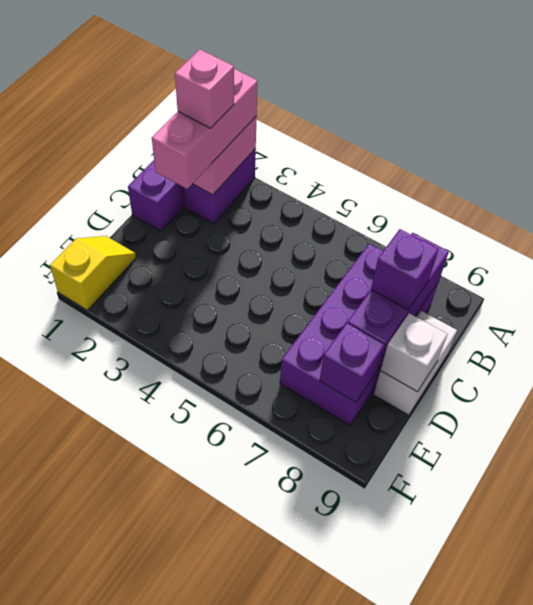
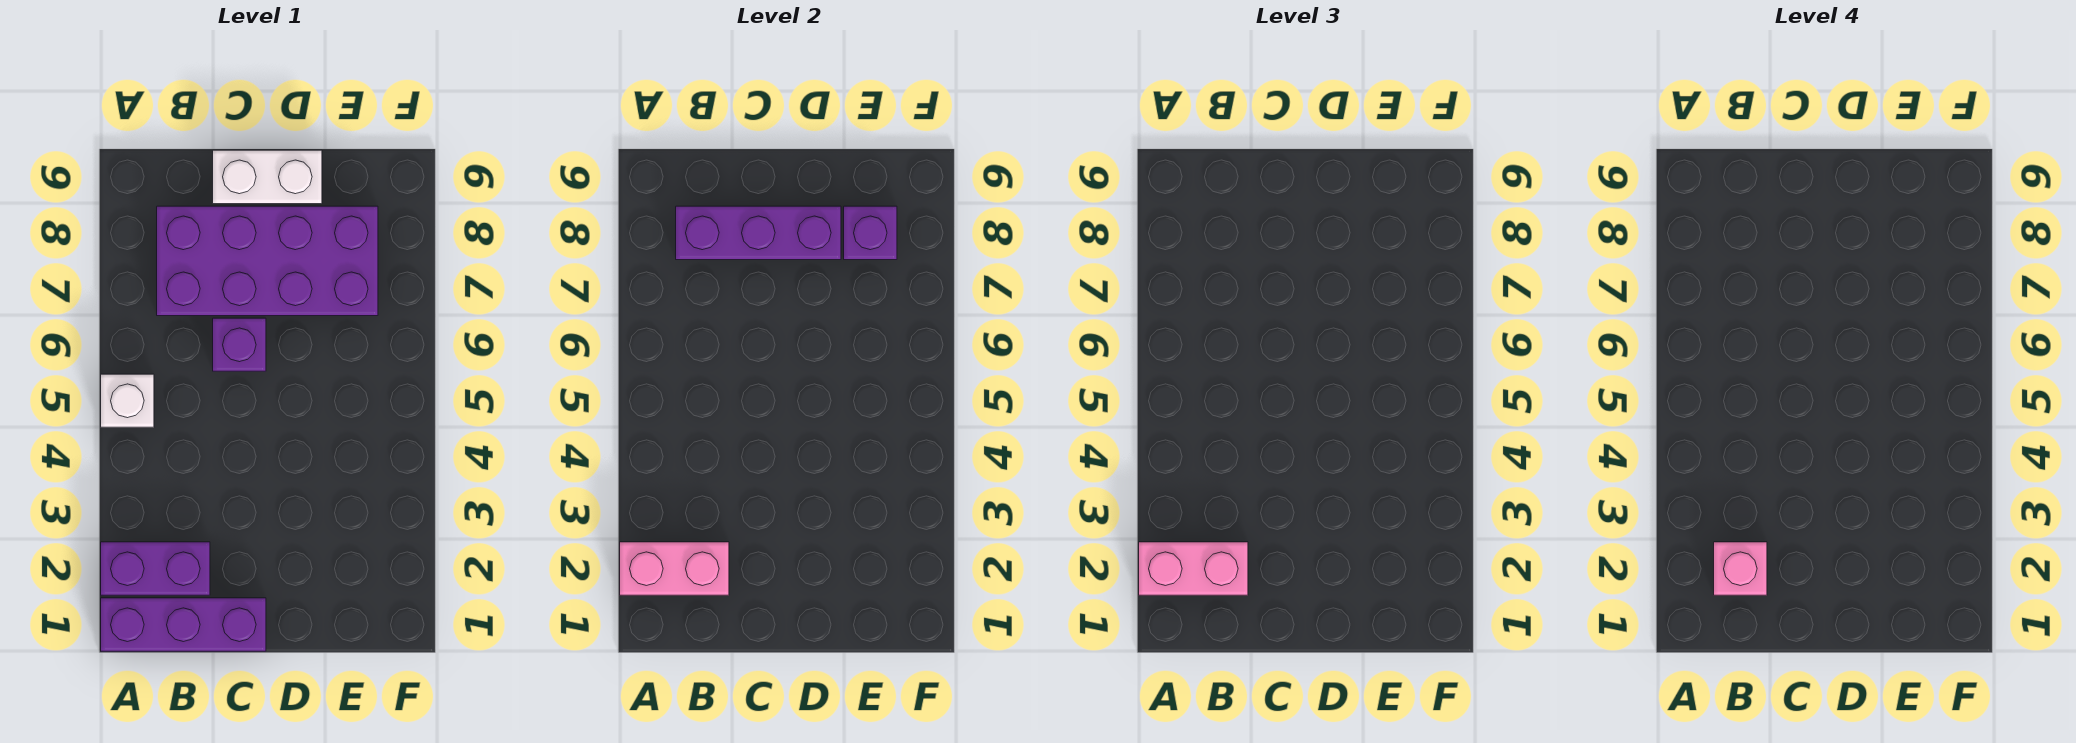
pink 1x3 brick [152,69,257,189] -> pink 1x2 brick [1139,542,1248,595]
purple 1x1 brick [371,229,439,310] -> purple 1x1 brick moved to [213,318,266,371]
white 1x1 brick [380,313,448,392] -> white 1x1 brick moved to [101,374,154,427]
yellow 1x2 slope [50,236,136,310] -> none

